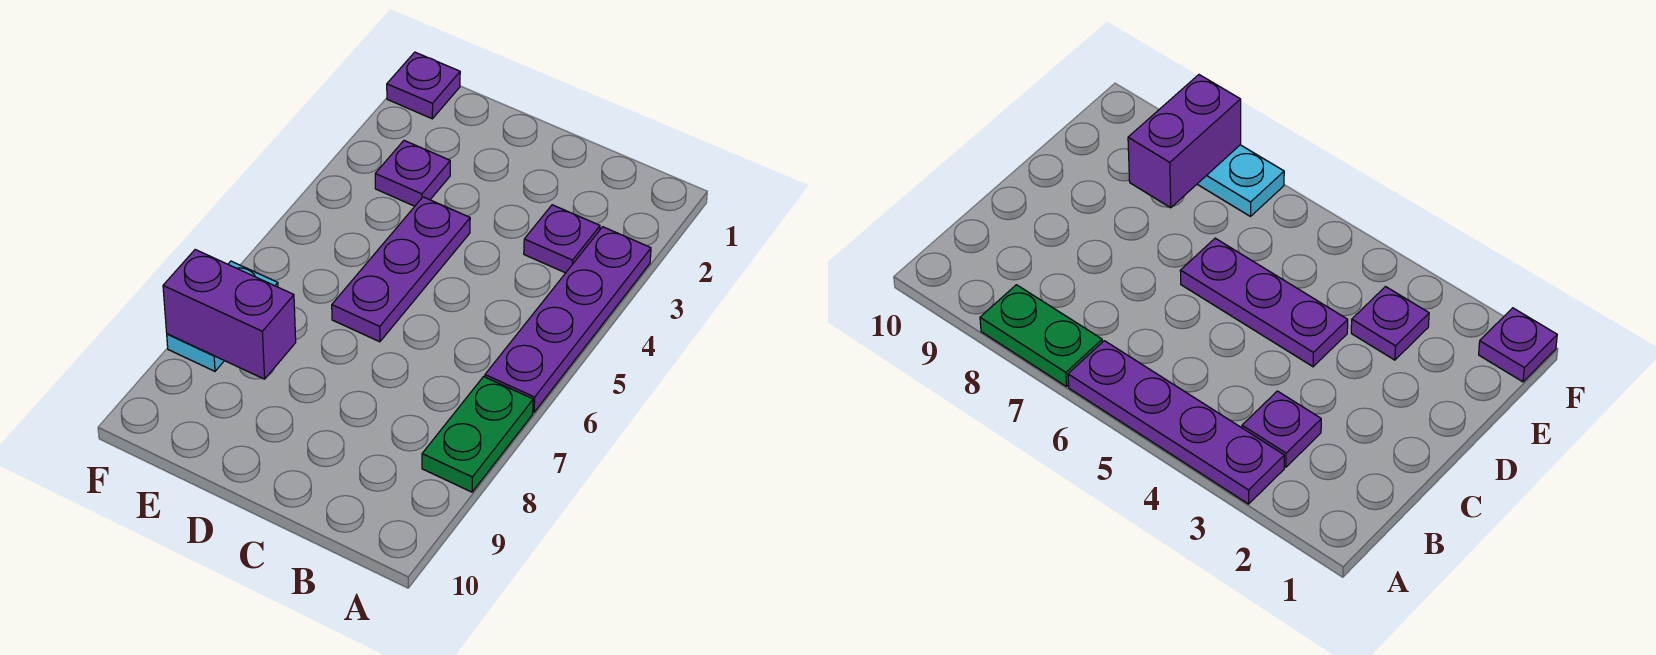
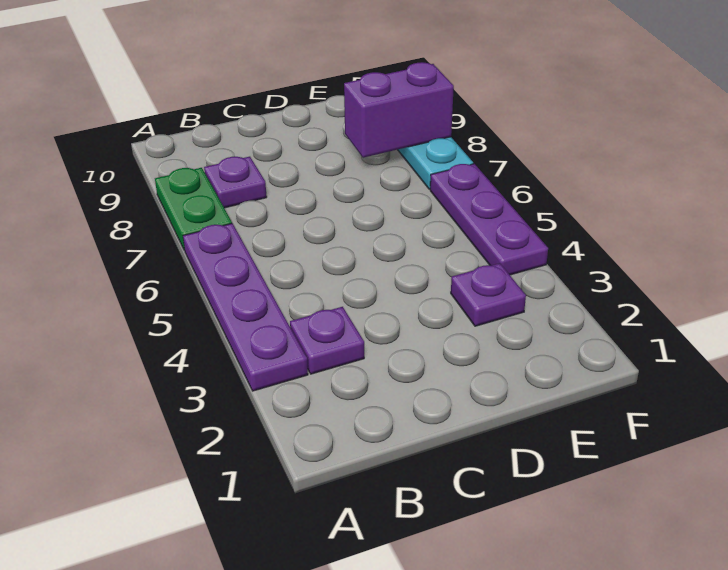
purple 1x3 plate [332,197,470,342] -> purple 1x3 plate moved to [430,164,548,275]
purple 1x1 plate [387,52,460,119] -> purple 1x1 plate moved to [204,157,267,208]

